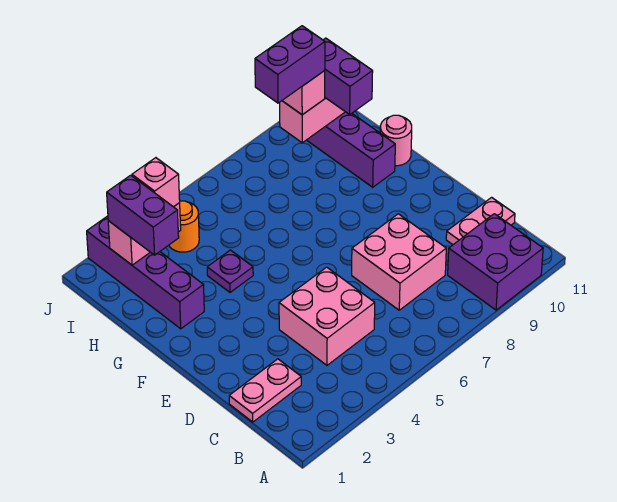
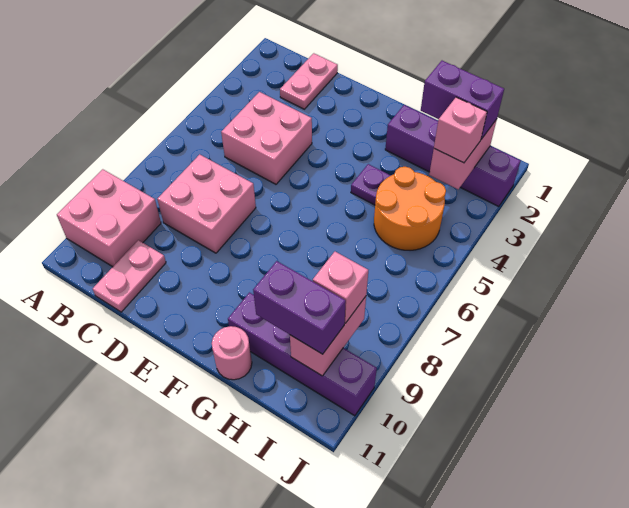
purple 2x2 brick [448,214,543,310] -> pink 2x2 brick [57,169,161,267]
orange 1x1 round brick [169,201,199,252] -> orange 2x2 round brick [374,167,446,250]
purple 1x2 brick [255,26,325,103] -> none

